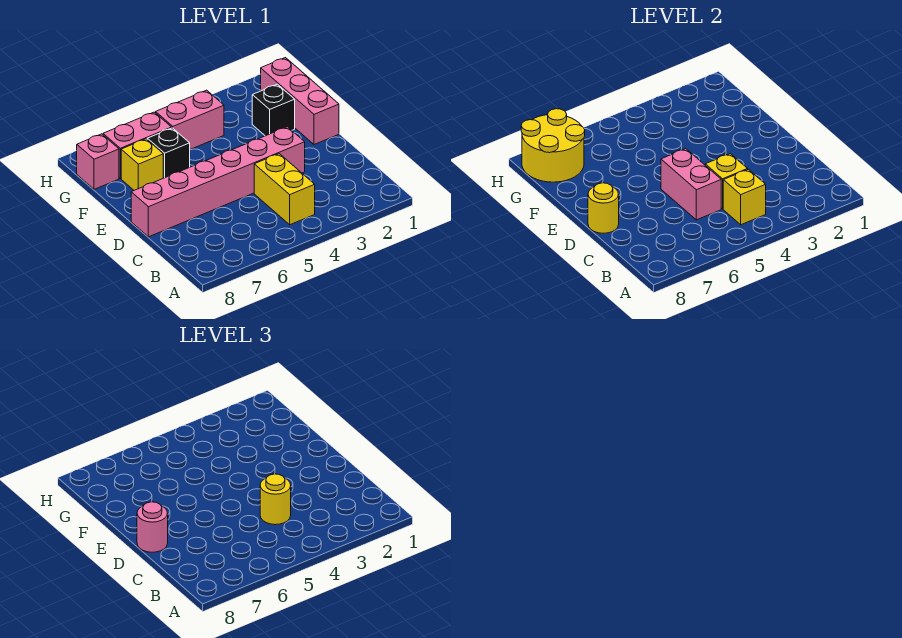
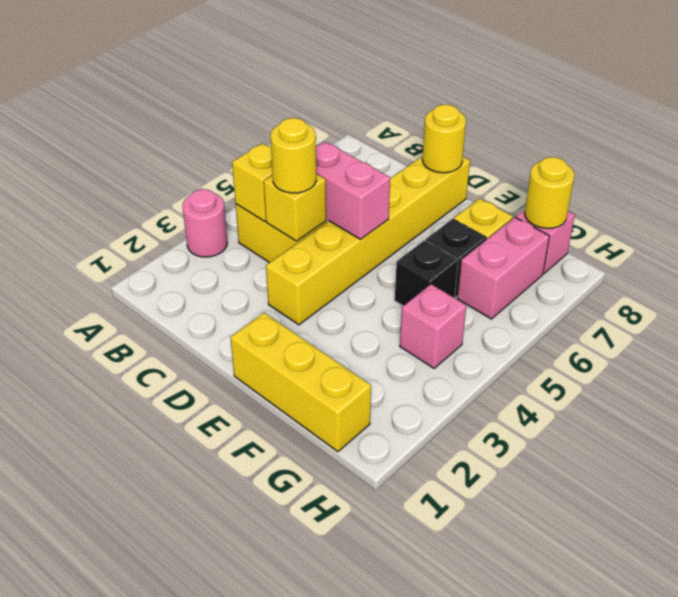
pink 1x6 brick [131,127,305,237] -> yellow 1x6 brick [266,156,470,325]
pink 1x1 round brick [137,502,168,552] -> pink 1x1 round brick moved to [182,189,227,257]
pink 1x3 brick [261,58,339,145] -> yellow 1x3 brick [230,313,371,452]
black 1x1 brick [252,84,295,136] -> black 1x1 brick moved to [395,240,458,306]
pink 1x2 brick [156,90,224,150] -> pink 1x1 brick [400,284,466,368]
yellow 2x2 round brick [521,109,585,182] -> yellow 1x1 round brick [525,157,574,228]

